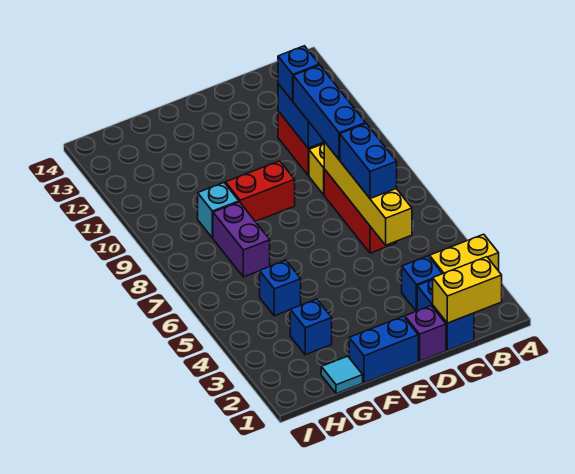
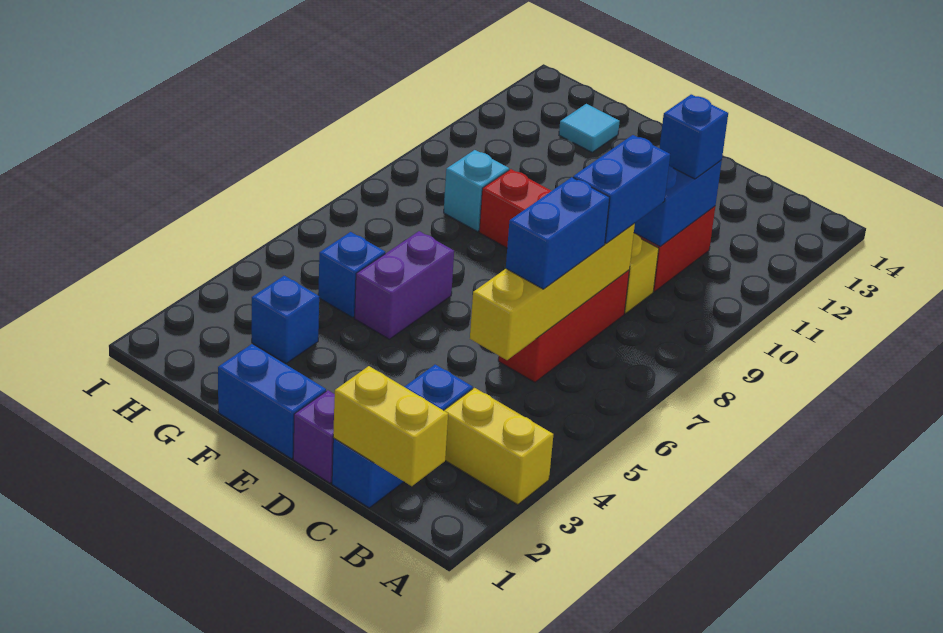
blue 1x3 brick [293,65,366,160] -> blue 1x2 brick [573,135,670,243]
cyan 1x1 tile [321,356,363,394] -> cyan 1x1 tile moved to [559,104,620,152]
purple 1x2 brick [213,202,270,277] -> purple 1x2 brick moved to [354,231,454,339]

